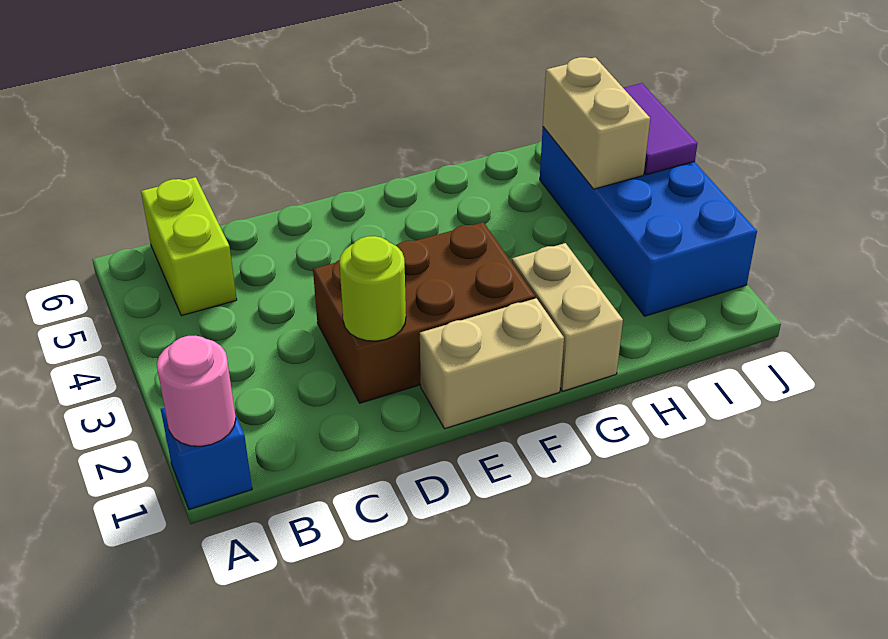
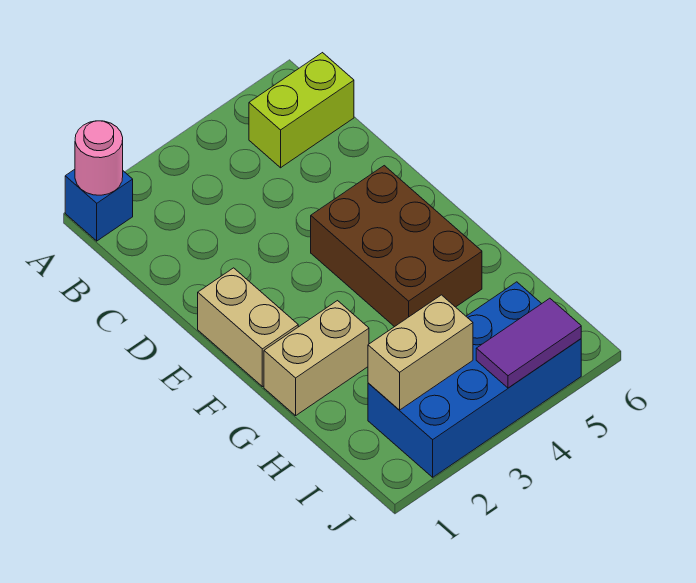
brown 2x3 brick [313,222,535,403] -> brown 2x3 brick moved to [311,166,482,327]
lime 1x1 round brick [339,236,406,341] -> none
tan 1x2 brick [543,57,650,189] -> tan 1x2 brick moved to [368,295,473,410]

